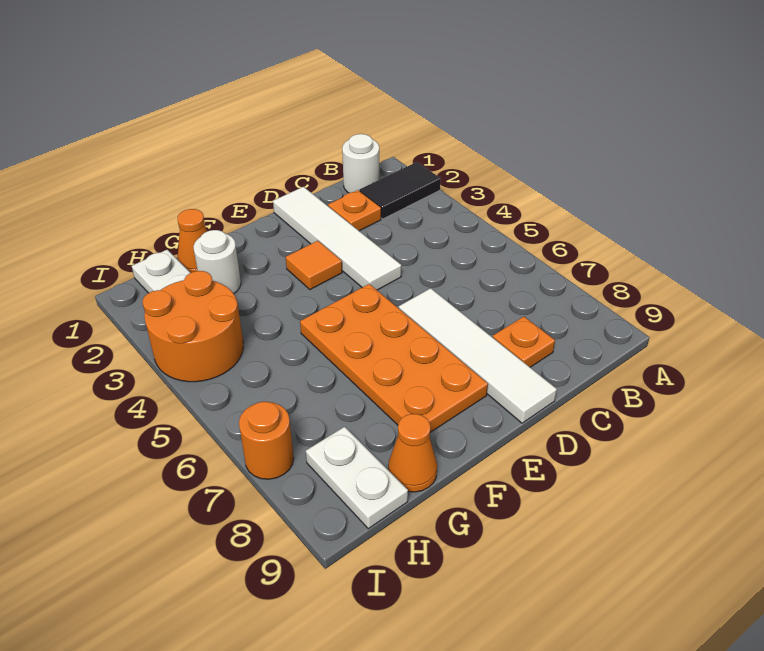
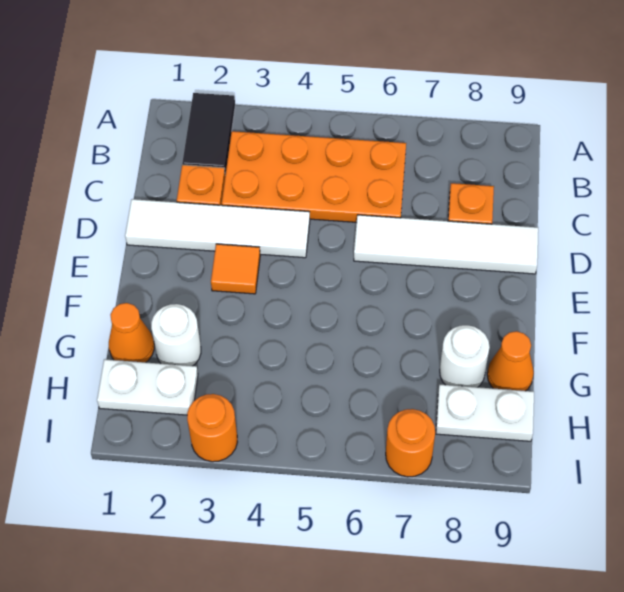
white 1x1 round brick [342,134,379,193] -> white 1x1 round brick moved to [440,325,490,387]
orange 2x4 plate [300,284,488,432] -> orange 2x4 plate moved to [222,131,406,222]
orange 2x2 round brick [143,271,243,382] -> orange 1x1 round brick [187,394,237,462]

